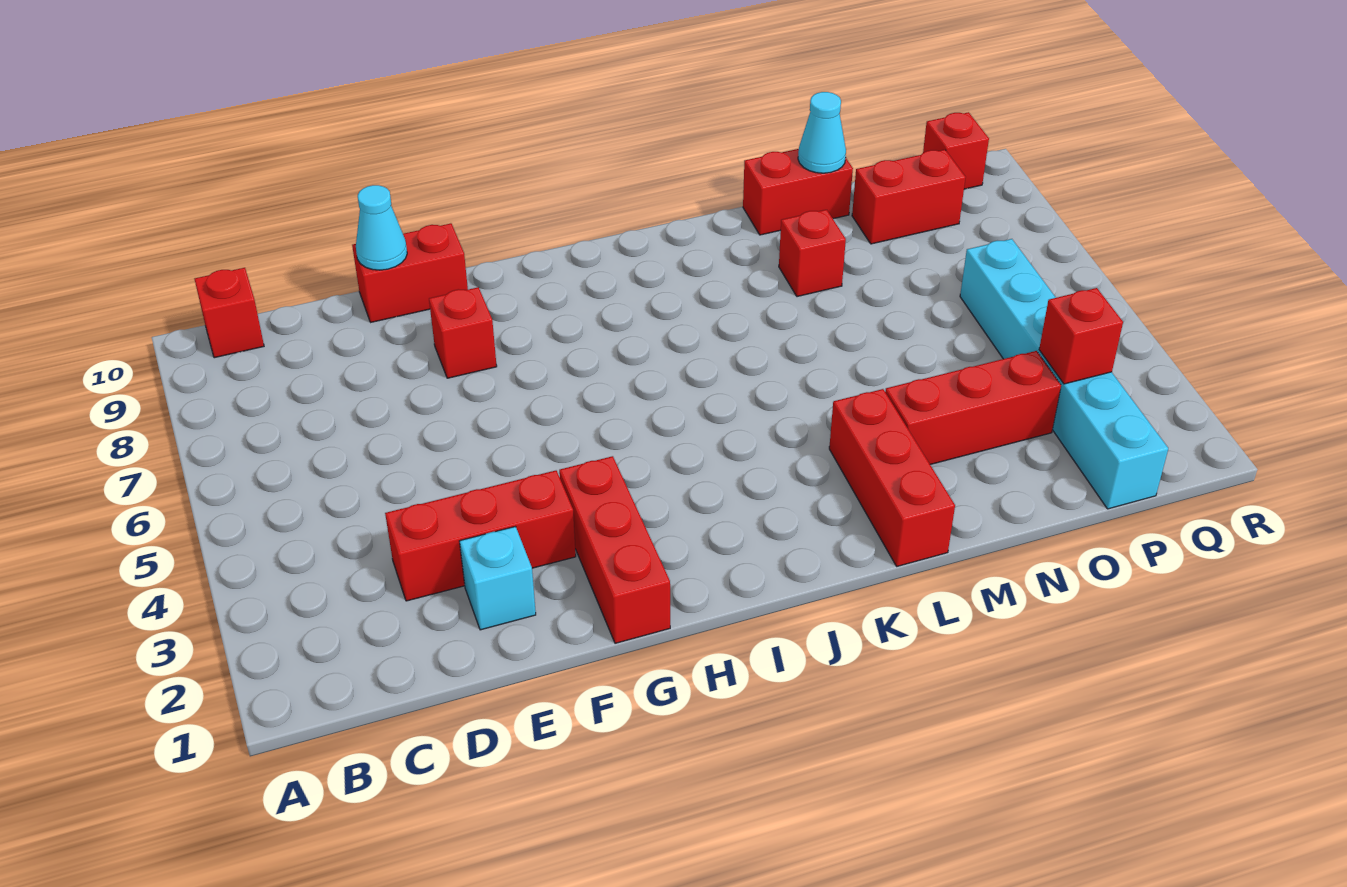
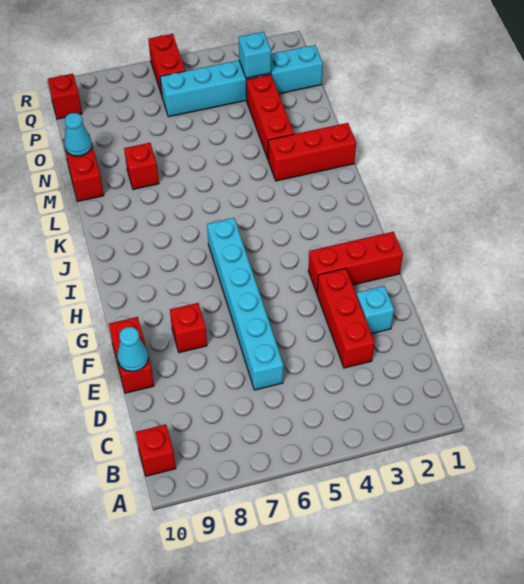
none -> cyan 1x6 brick [207,218,283,390]
red 1x2 brick [852,150,966,244] -> red 1x2 brick moved to [148,34,185,95]
red 1x1 brick [1039,288,1123,384] -> cyan 1x1 brick [239,32,271,78]

